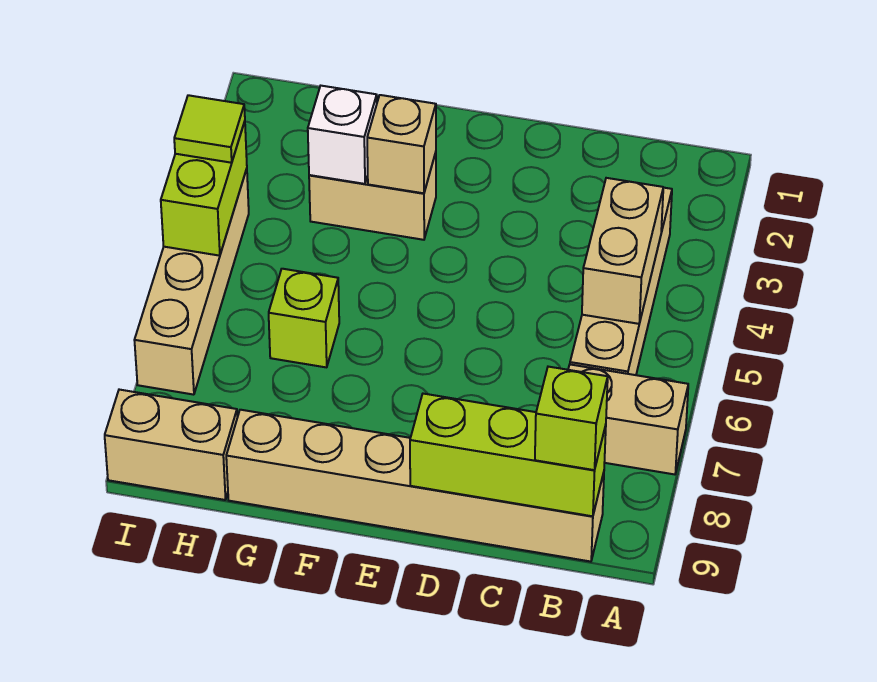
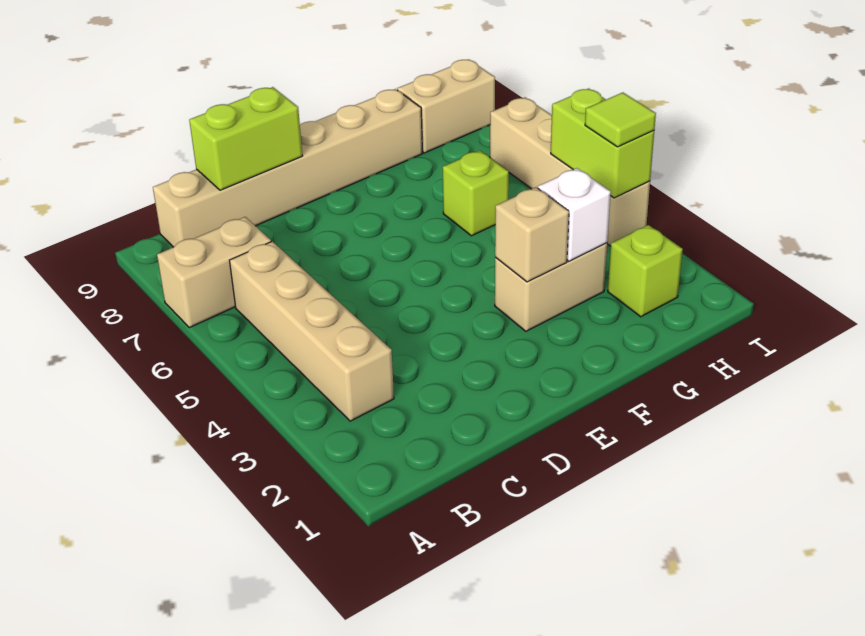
tan 1x2 brick [582,178,663,324] -> none
lime 1x3 brick [410,394,606,516] -> lime 1x2 brick [189,87,302,190]
lime 1x1 brick [535,367,608,470] -> lime 1x1 brick moved to [608,225,683,317]

